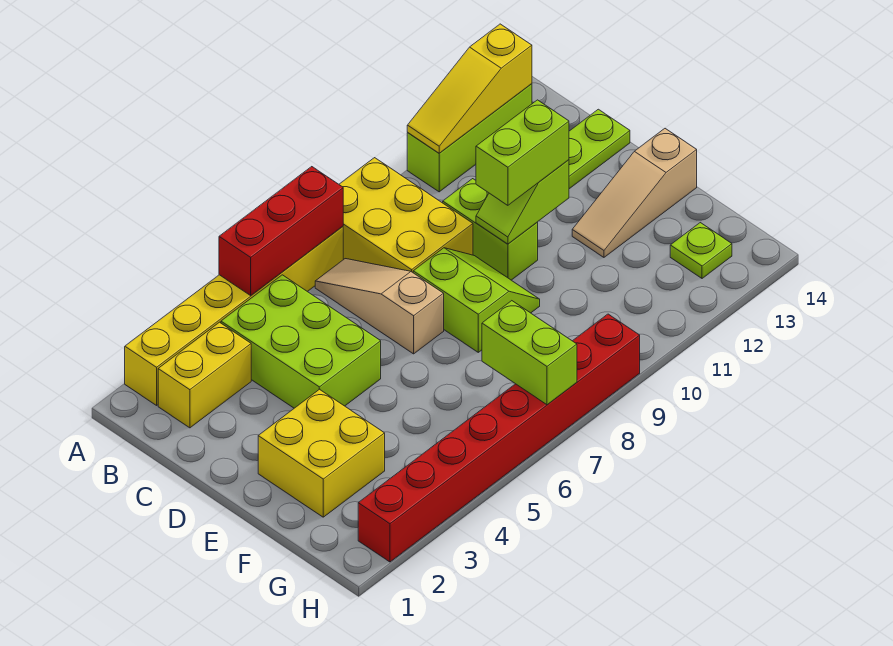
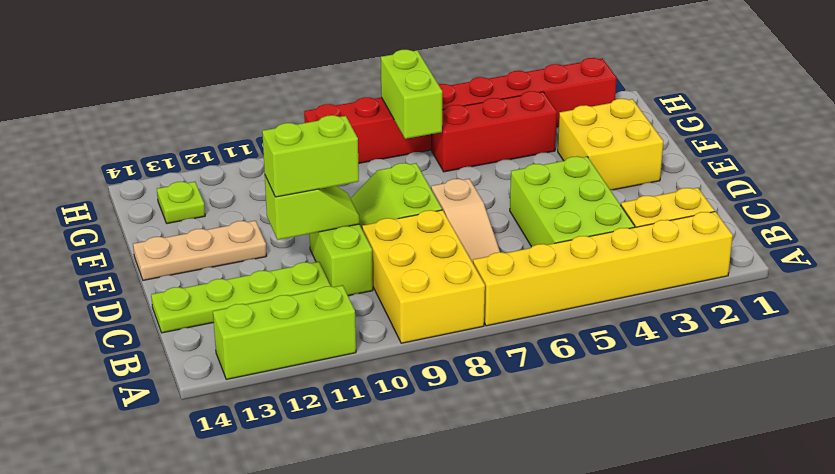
red 1x3 brick [219,167,343,296] -> red 1x3 brick moved to [432,91,557,172]
yellow 1x3 slope [407,24,532,153] -> none
tan 1x3 slope [572,129,697,257] -> tan 1x3 plate [133,221,266,280]

